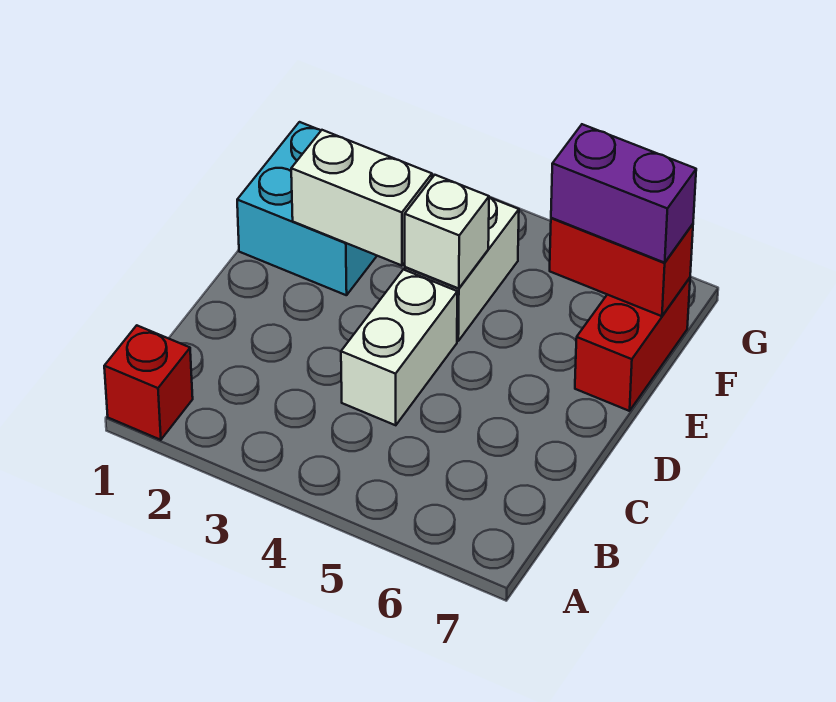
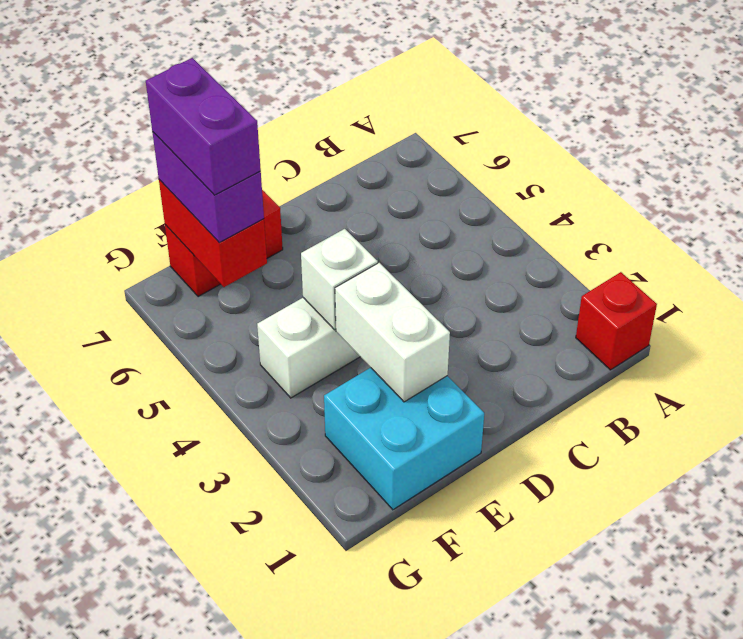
white 1x2 brick [341,269,457,425] -> none
none -> purple 1x2 brick [146,58,261,195]

